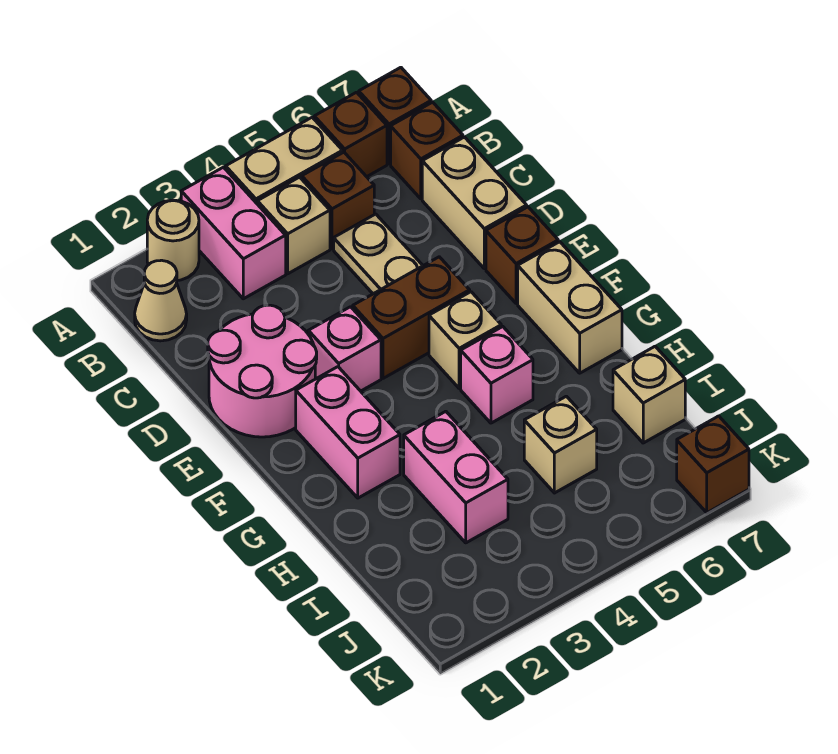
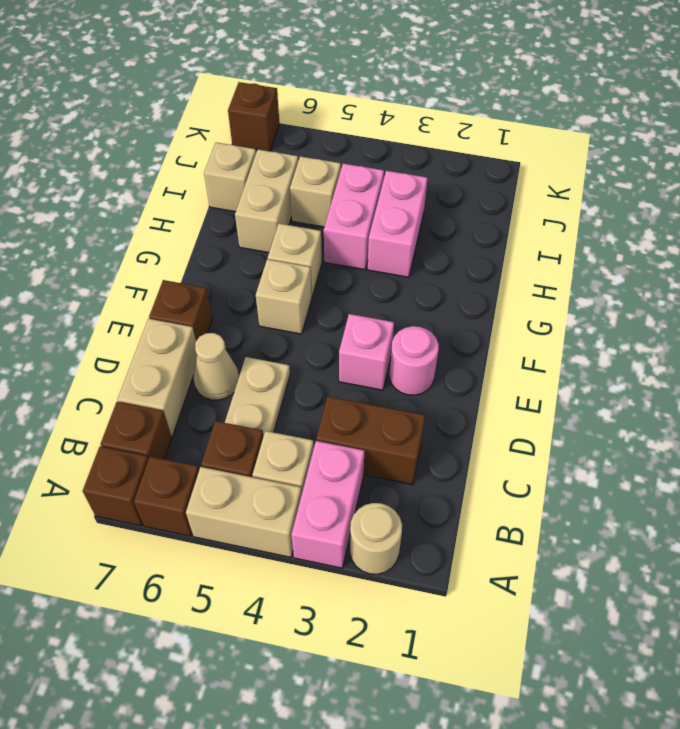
tan 1x1 cone [135,260,187,341] -> tan 1x1 cone moved to [193,333,239,400]
pink 2x2 round brick [208,305,317,437] -> pink 1x1 round brick [389,326,439,395]
brown 1x2 brick [353,257,470,378] -> brown 1x2 brick moved to [316,397,425,485]
pink 1x2 brick [296,367,400,498] -> pink 1x2 brick moved to [324,164,384,270]
tan 1x2 brick [518,242,622,373] -> tan 1x2 brick moved to [235,149,298,253]
pink 1x1 brick [461,327,533,423] -> tan 1x1 brick [268,224,322,296]

